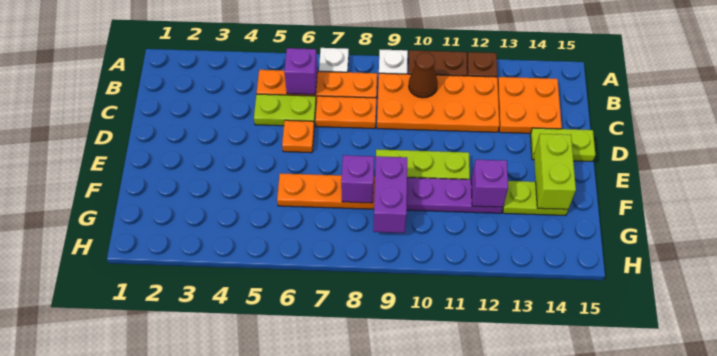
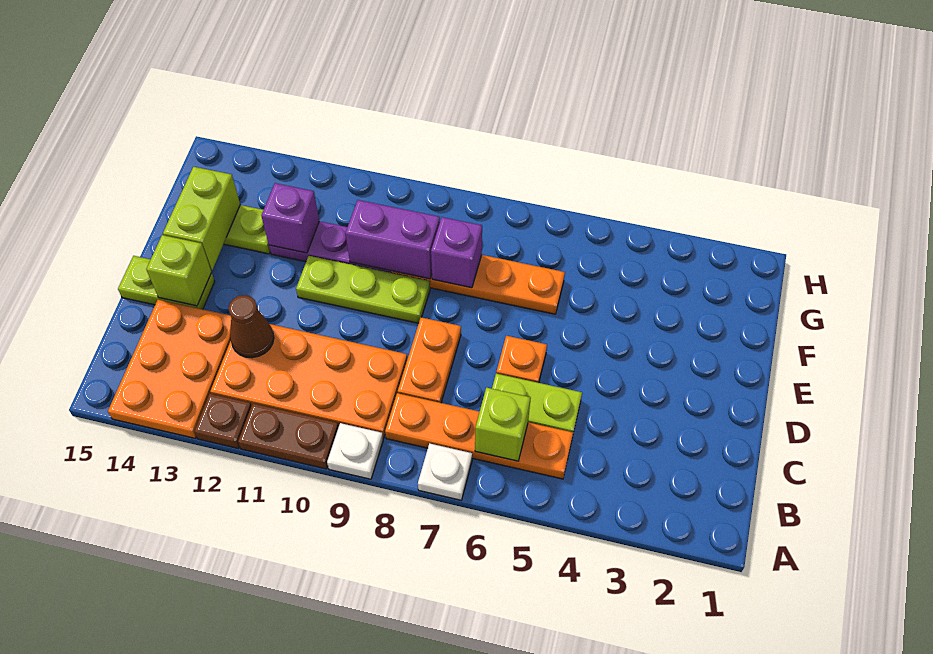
purple 1x1 brick [284,48,317,95] -> lime 1x1 brick [475,388,531,461]
brown 1x1 cone [409,53,438,98] -> brown 1x1 cone moved to [229,295,274,358]
orange 2x2 plate [498,77,562,133] -> orange 2x3 plate [108,300,231,438]
orange 1x2 plate [315,96,376,129] -> orange 1x2 plate turned to [398,317,461,403]
none -> lime 1x1 brick [146,235,212,306]
purple 1x2 brick [373,156,407,233] -> purple 1x2 brick turned to [345,200,440,279]

